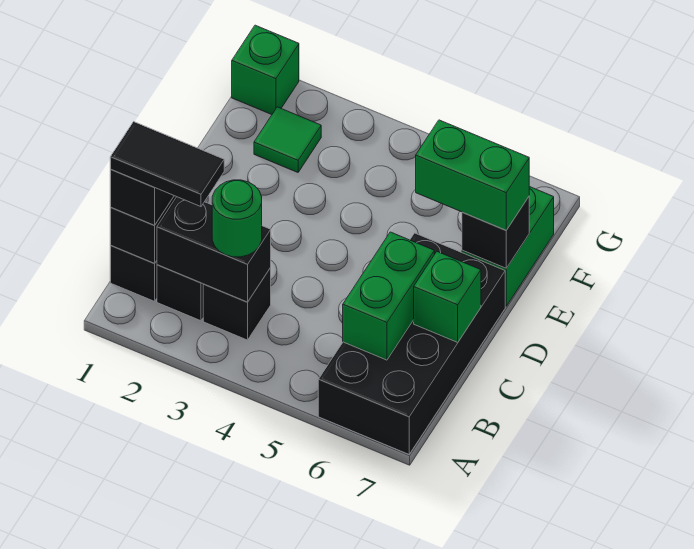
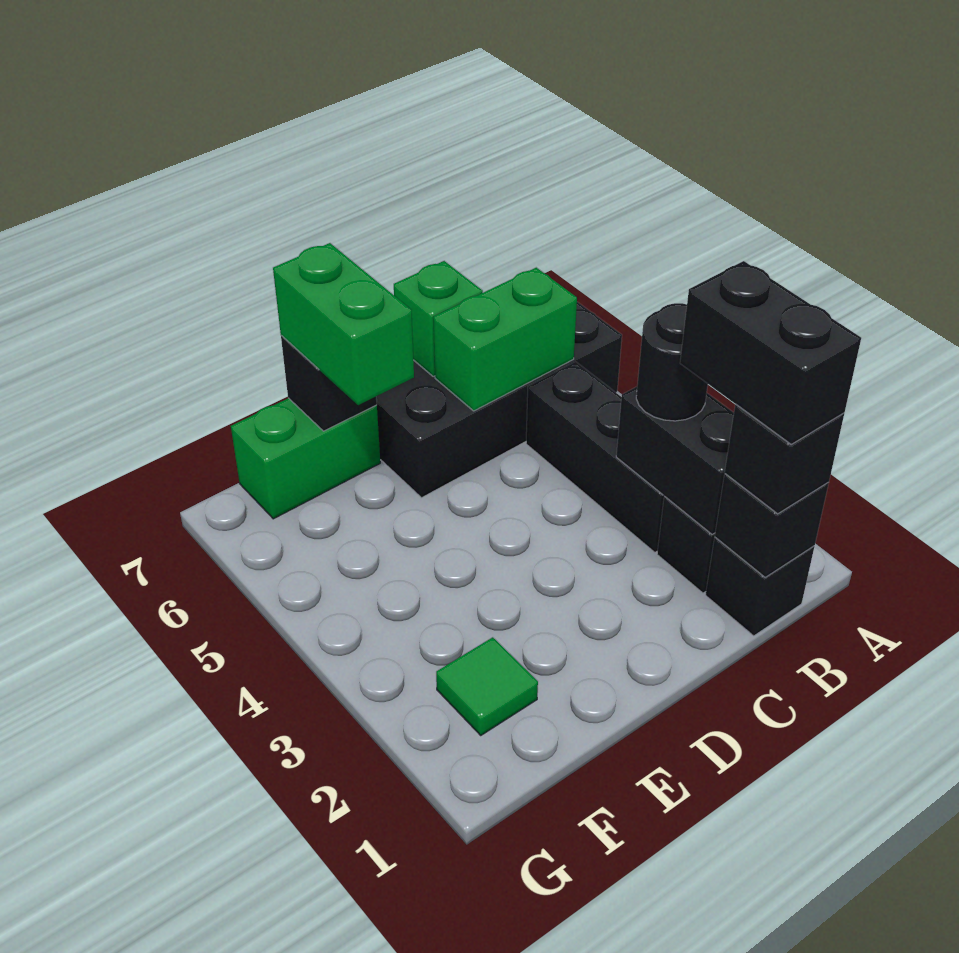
black 1x2 tile [110,122,224,207] -> black 1x2 brick [680,261,861,444]
black 1x1 brick [203,268,271,340] -> black 1x3 brick [526,362,664,552]
green 1x1 round brick [212,180,262,257] -> black 1x1 round brick [636,303,708,421]
green 1x1 brick [232,25,299,115] -> none

